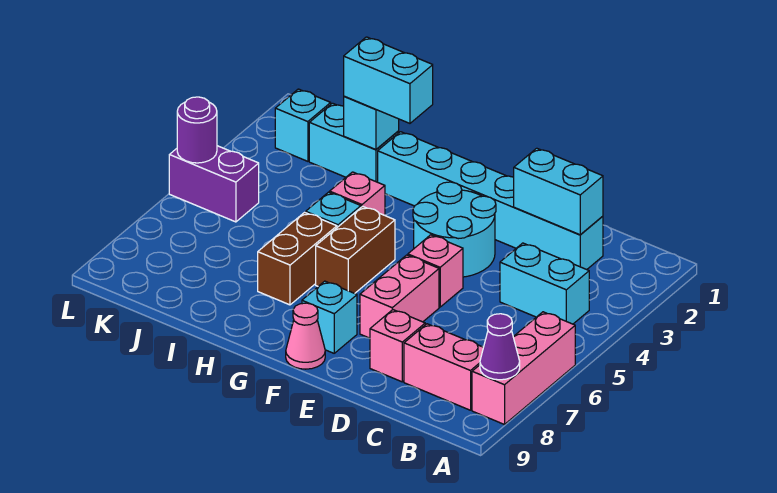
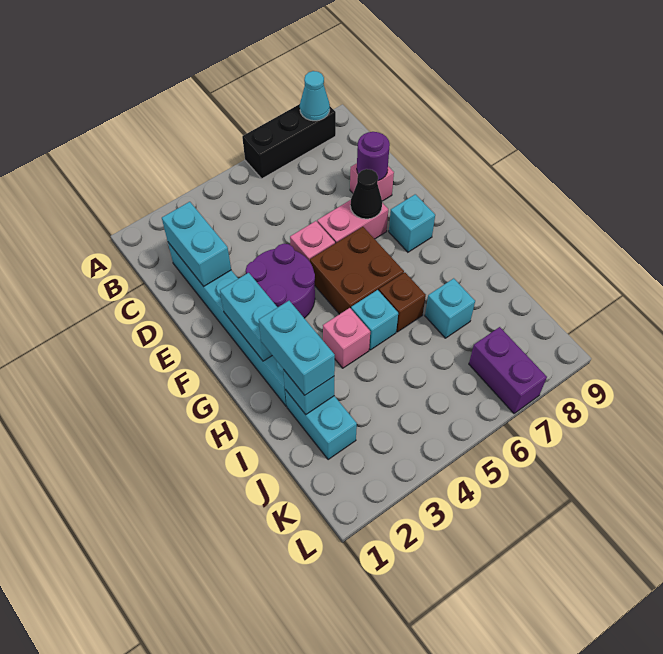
pink 1x3 brick [472,312,575,425] -> black 1x3 brick [242,104,336,179]
purple 1x1 cone [480,314,520,380] -> cyan 1x1 cone [300,71,330,121]
cyan 1x2 brick [500,243,589,324] -> cyan 1x2 brick moved to [220,273,278,361]
pink 1x2 brick [404,324,484,410] -> none
cyan 2x2 round brick [413,182,496,277] -> purple 2x2 round brick [246,244,315,318]
none -> black 1x1 cone [350,169,382,219]
pink 1x1 cone [286,303,325,369] -> none
brown 1x2 brick [316,206,395,293] -> brown 2x2 brick [310,227,404,314]
brown 1x2 brick [258,212,337,305] -> brown 1x1 brick [379,272,426,332]
cyan 1x1 brick [275,89,331,161] -> cyan 1x1 brick moved to [425,278,475,338]
purple 1x2 brick [169,146,259,222] -> purple 1x2 brick moved to [469,327,547,414]
purple 1x1 round brick [177,97,217,163] -> purple 1x1 round brick moved to [357,132,390,181]

